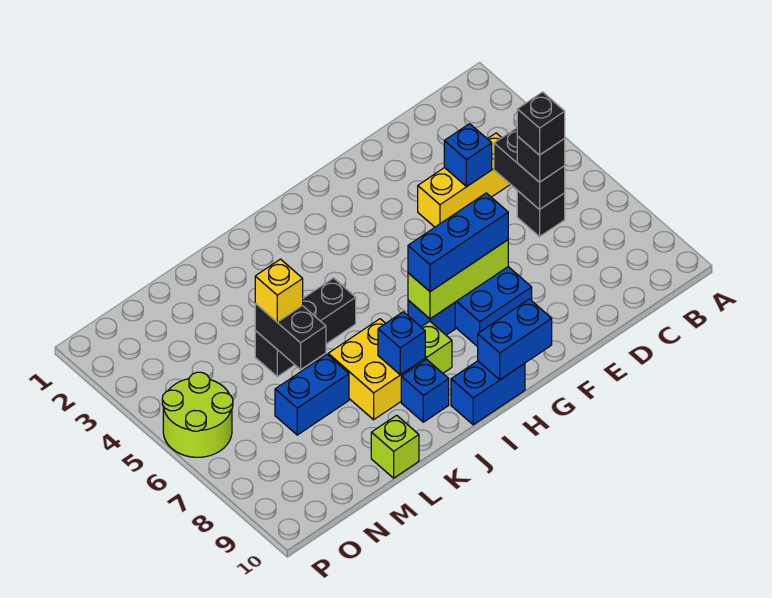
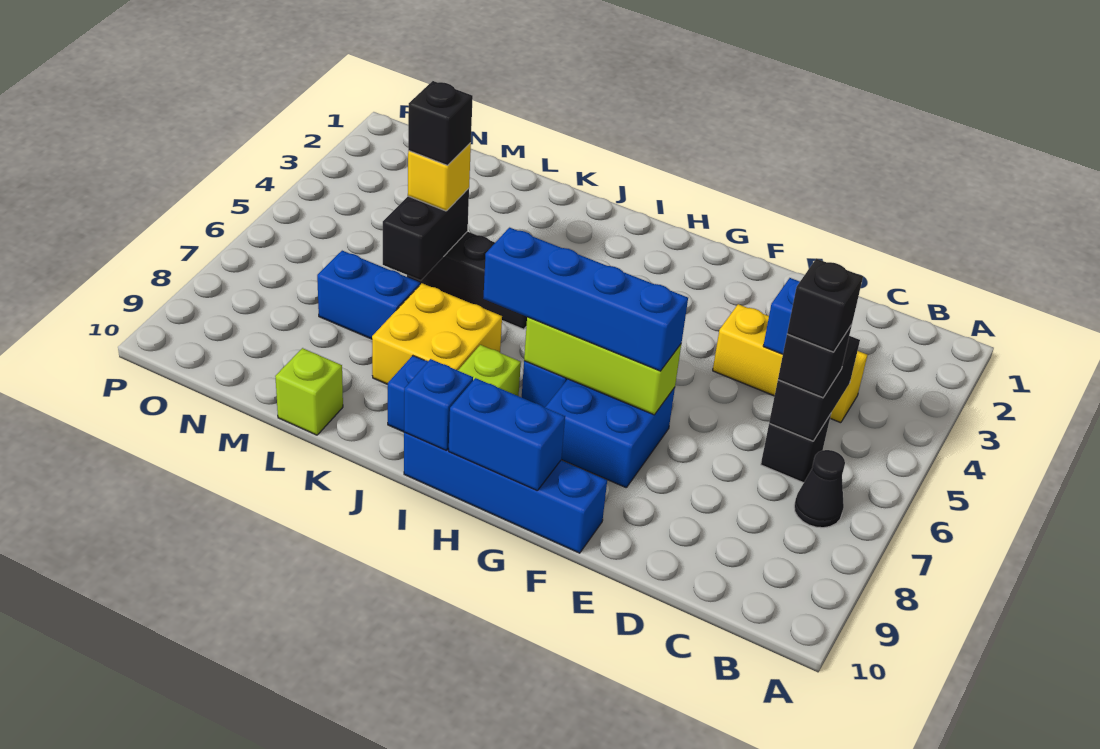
none -> black 1x1 cone [794,450,845,528]
blue 1x3 brick [408,193,508,292] -> blue 1x4 brick [483,228,688,371]
blue 1x2 brick [451,361,525,425] -> blue 1x4 brick [404,432,607,553]
blue 1x1 brick [378,312,425,375] -> blue 1x1 brick moved to [404,359,473,450]
none -> black 1x1 brick [408,81,473,165]
lime 2x2 round brick [162,372,233,457] -> none

